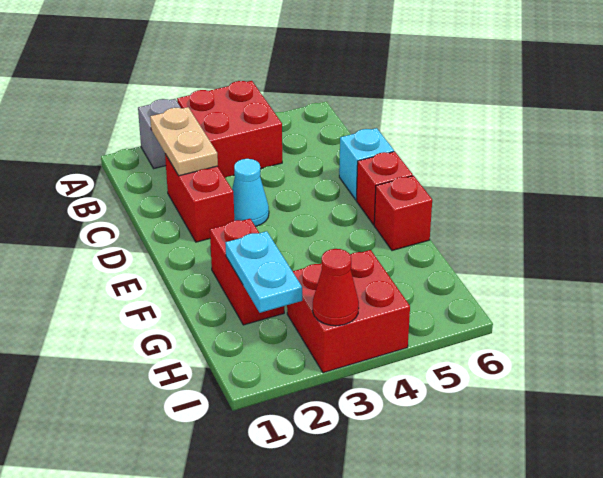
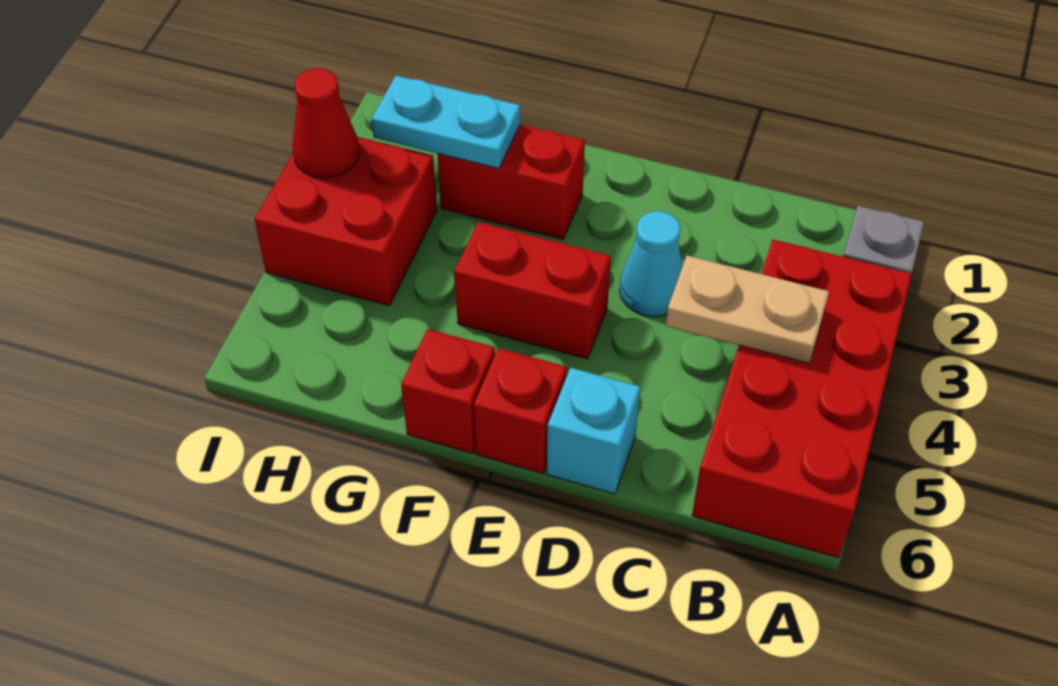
red 2x2 brick [177,81,282,177] -> red 2x4 brick [692,240,912,558]
tan 1x2 plate [150,107,218,176] -> tan 1x2 plate moved to [666,256,829,363]
red 1x2 brick [165,154,234,242] -> red 1x2 brick moved to [454,222,611,359]

